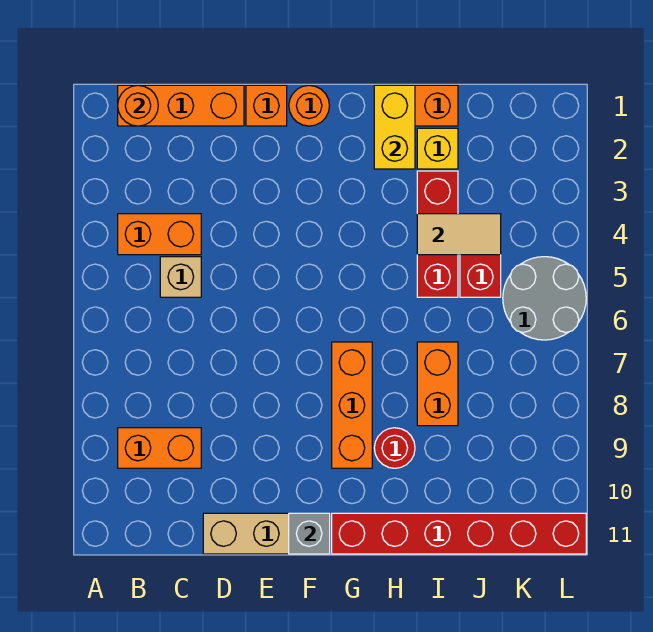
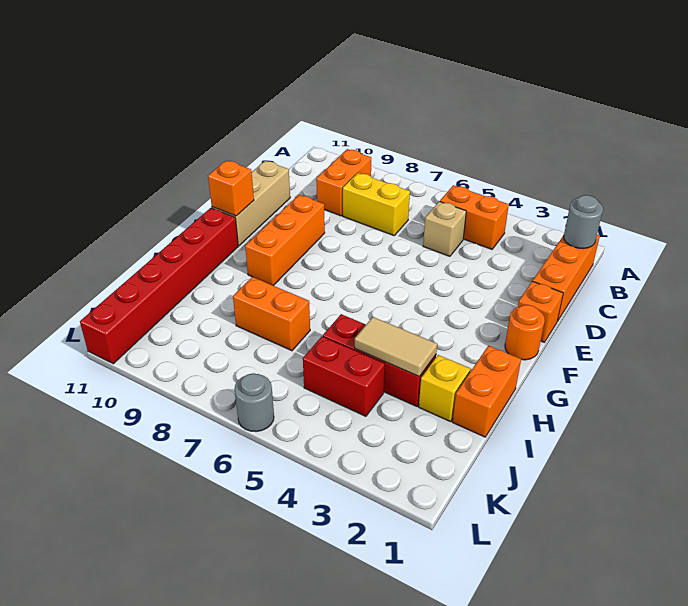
orange 1x1 round brick [118,85,158,126] -> grey 1x1 round brick [564,195,603,249]
orange 1x2 brick [118,214,201,255] -> orange 1x2 brick turned to [440,185,509,249]
grey 1x1 brick [289,513,330,554] -> orange 1x1 brick [208,160,254,216]
orange 1x3 brick [332,342,372,468] -> orange 1x3 brick turned to [245,195,325,286]
yellow 1x2 brick [374,85,415,169] -> yellow 1x2 brick moved to [343,173,410,236]
red 1x1 round brick [374,428,415,468] -> none
tan 1x2 tile [417,214,501,255] -> tan 1x2 tile turned to [355,317,437,377]
grey 2x2 round brick [503,257,586,340] -> grey 1x1 round brick [235,373,274,432]

